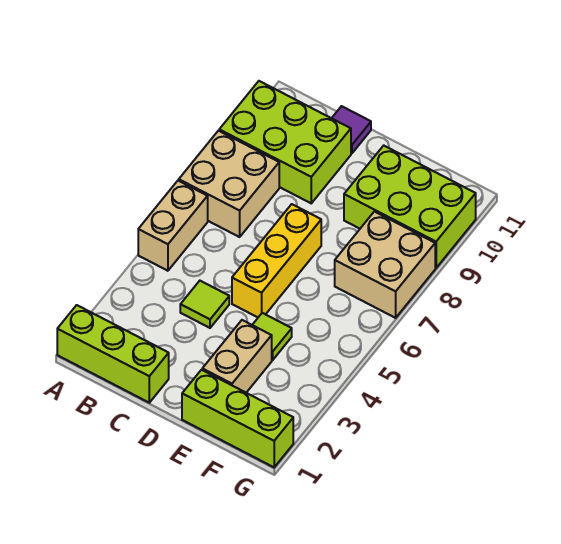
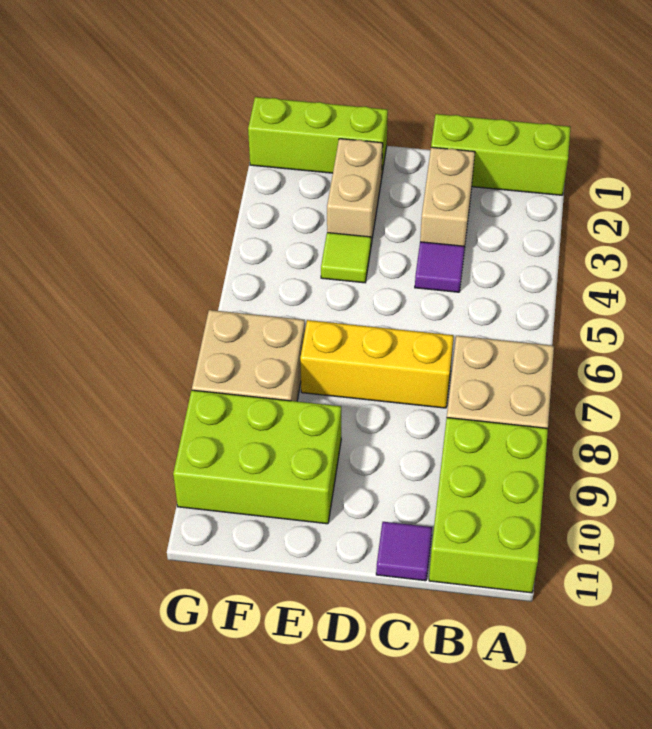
tan 1x2 brick [138,181,208,271] -> tan 1x2 brick moved to [420,147,475,250]
lime 2x3 brick [219,81,351,203] -> lime 2x3 brick turned to [429,418,548,593]
lime 1x1 tile [180,281,229,328] -> purple 1x1 tile [415,242,465,292]
yellow 1x3 brick [232,204,321,317] -> yellow 1x3 brick turned to [300,320,454,408]

